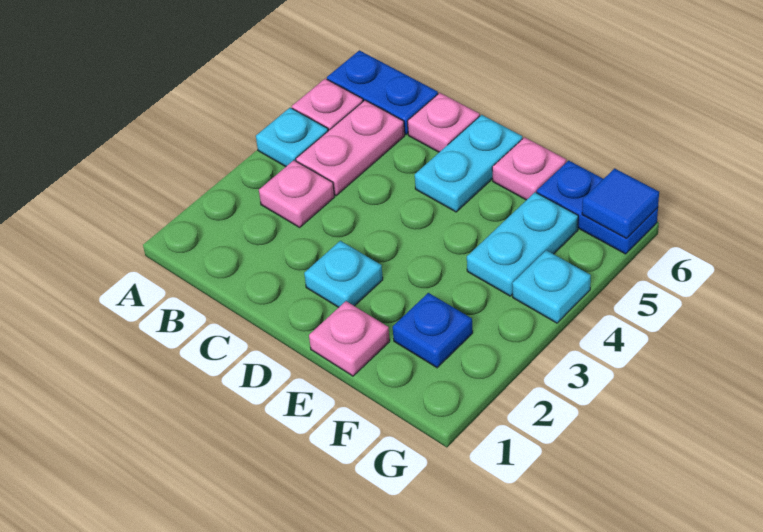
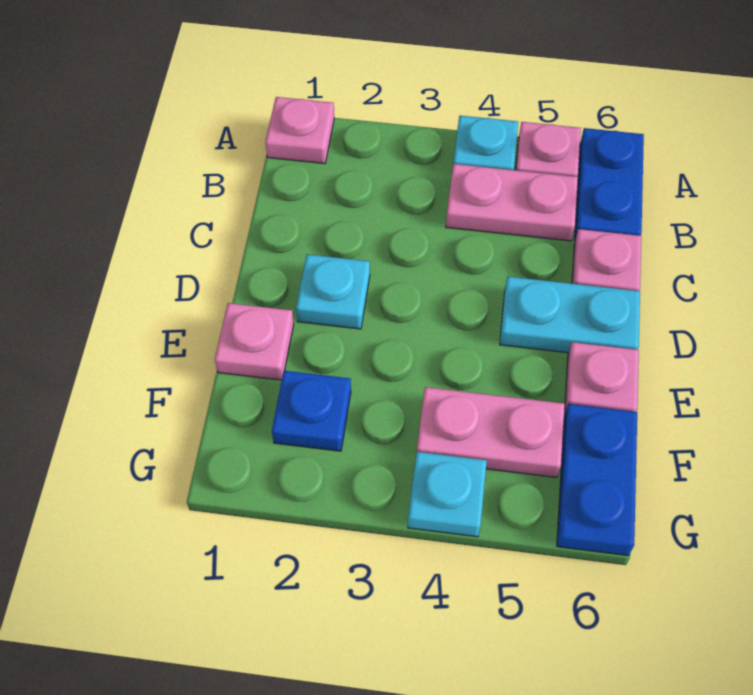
pink 1x1 plate [259,160,334,227] -> pink 1x1 plate moved to [265,97,334,164]
cyan 1x2 plate [467,192,578,296] -> pink 1x2 plate [417,387,565,477]
blue 1x1 tile [582,168,659,238] -> none

